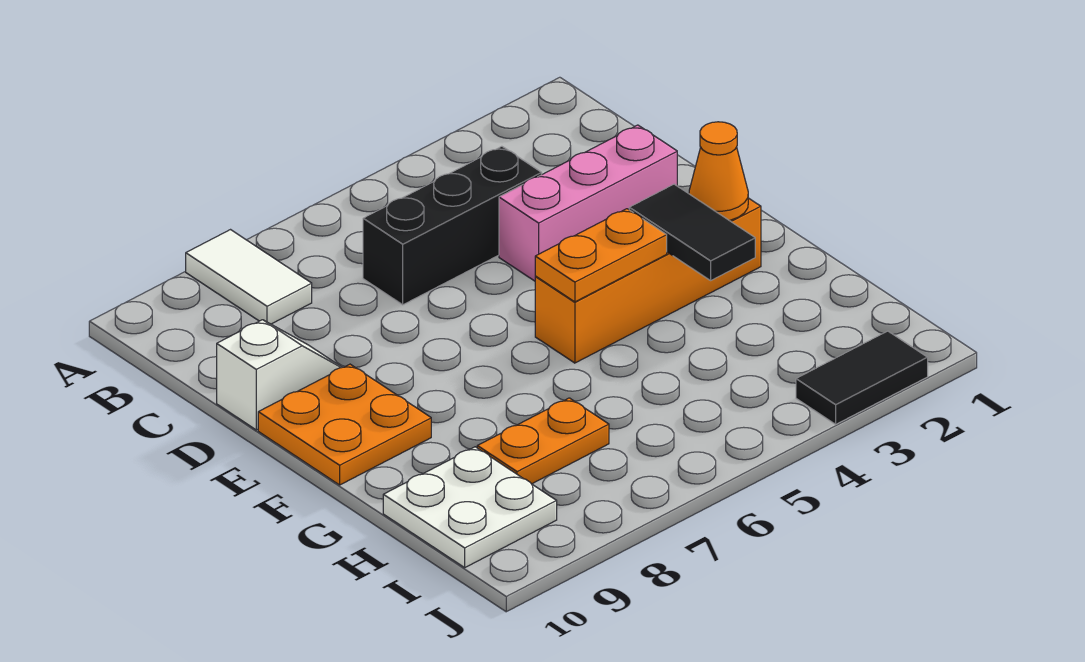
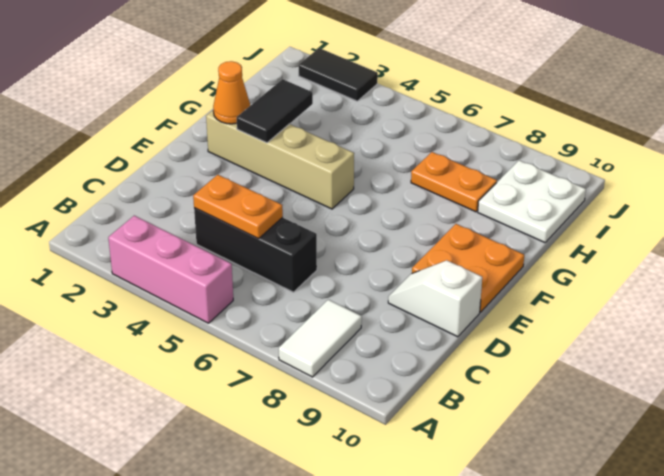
pink 1x3 brick [499,125,677,281] -> pink 1x3 brick moved to [108,216,233,323]
orange 1x4 brick [535,198,761,363] -> tan 1x4 brick [206,110,354,209]
orange 1x2 plate [535,209,667,302] -> orange 1x2 plate moved to [193,175,283,239]

